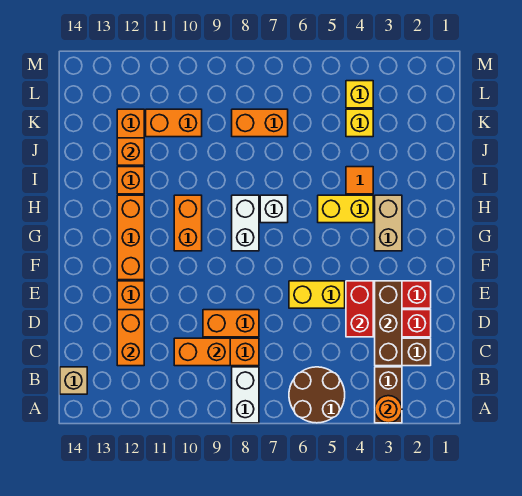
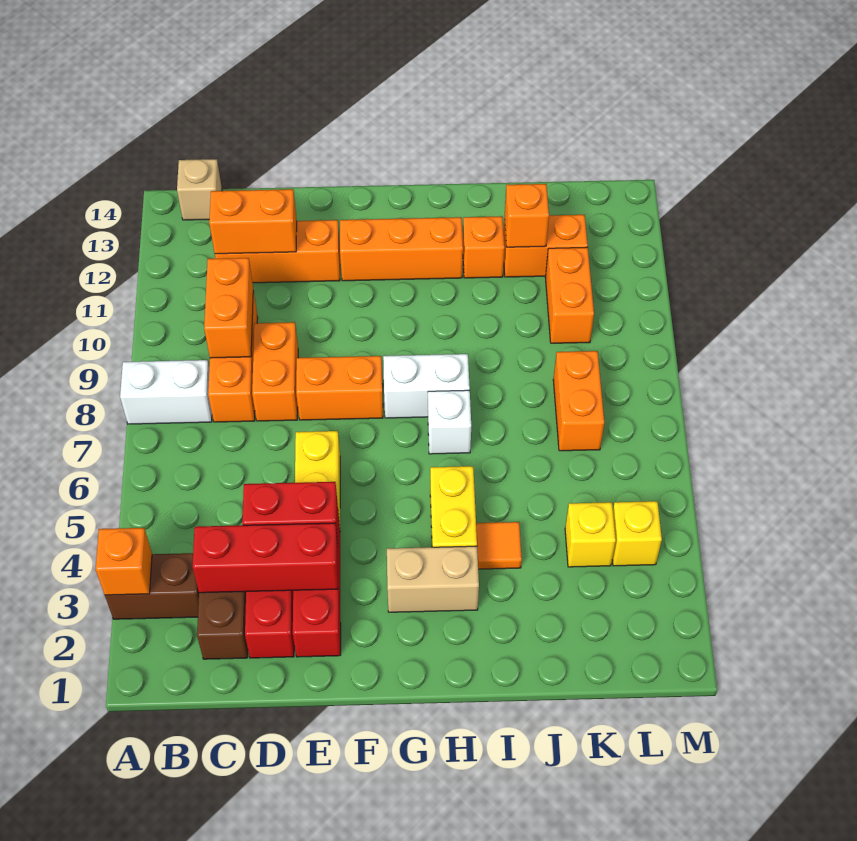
orange 1x1 round brick [375,396,402,423] -> orange 1x1 brick [96,528,152,595]
brown 2x2 round brick [289,367,345,423] -> none
brown 1x3 brick [375,281,402,366] -> red 1x3 brick [193,523,338,593]
orange 1x2 brick [174,195,202,251] -> orange 1x2 brick moved to [296,356,383,420]

